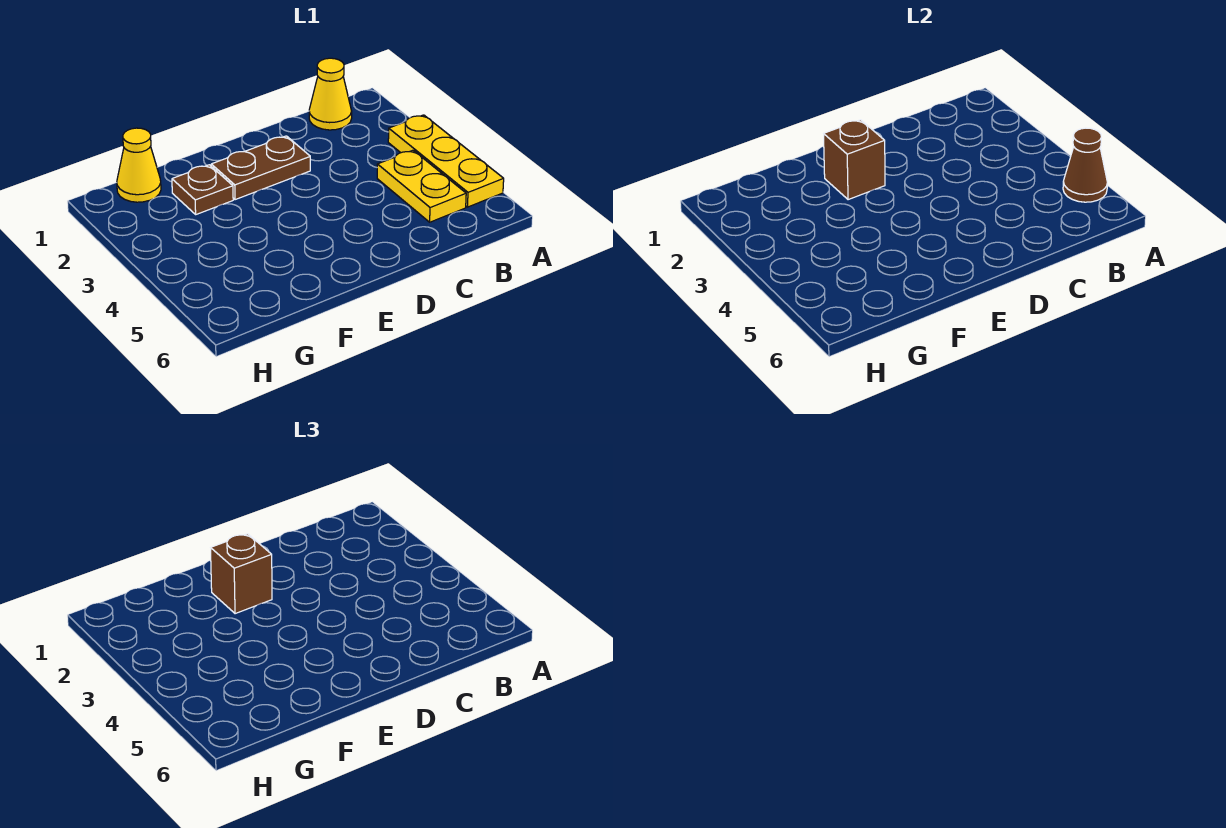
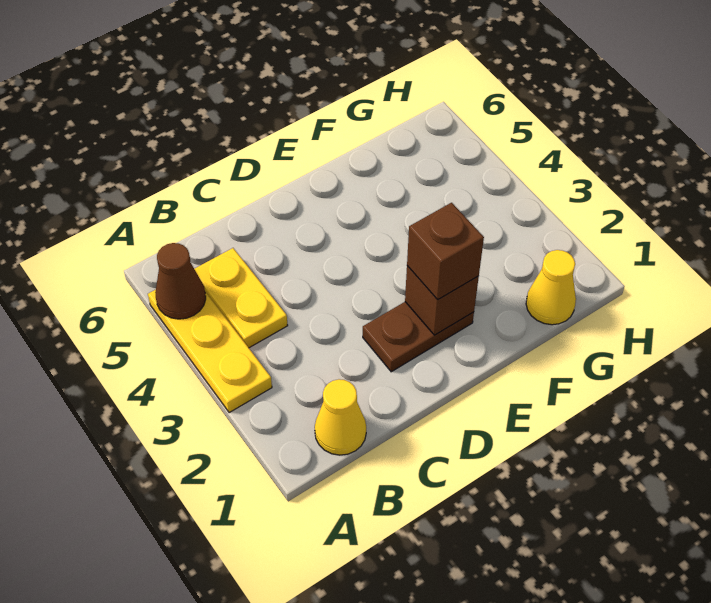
brown 1x1 plate [172,165,233,214] -> none

